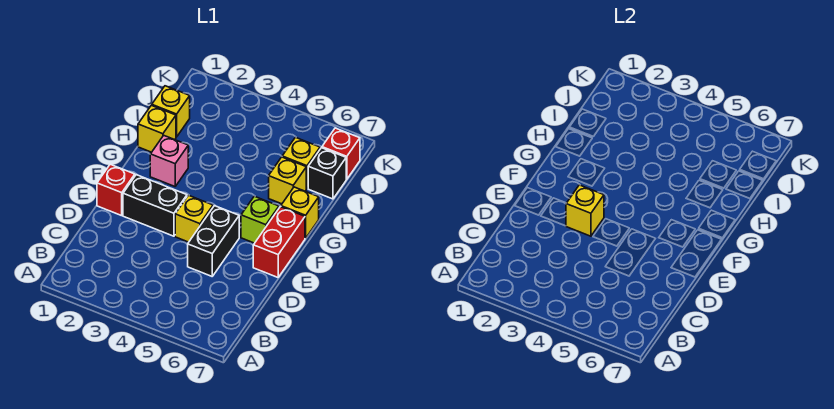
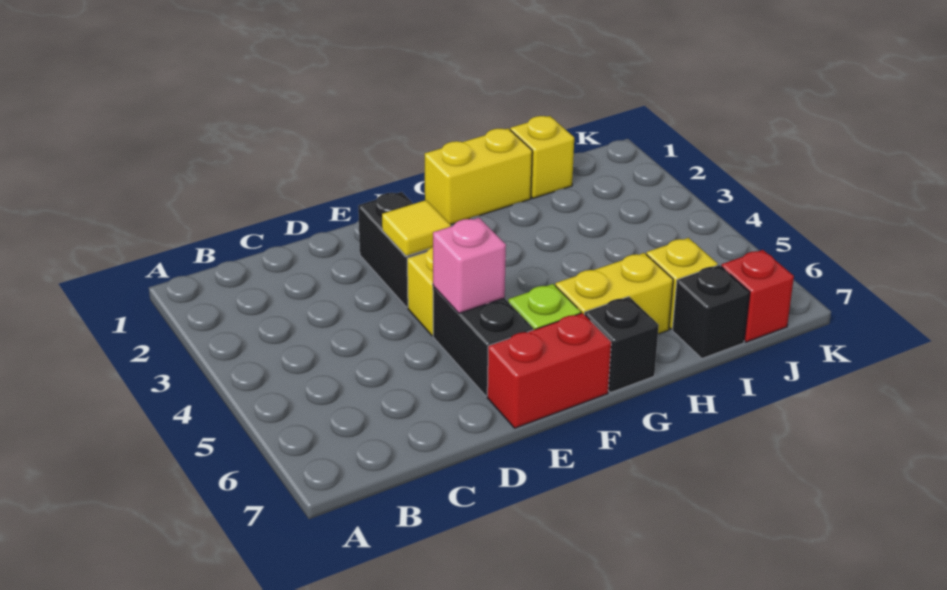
black 1x2 brick [188,206,239,276] -> black 1x2 brick turned to [433,286,533,396]
red 1x1 brick [97,164,135,216] -> none
yellow 1x1 brick [566,185,604,236] -> yellow 1x1 tile [382,200,451,256]
pink 1x1 brick [150,135,188,186] -> pink 1x1 brick moved to [433,218,506,313]
yellow 1x1 brick [281,187,319,238] -> black 1x1 brick [585,297,659,393]
yellow 1x1 brick [138,105,176,152] -> yellow 1x2 brick [425,129,532,225]
yellow 1x1 brick [269,157,306,204] -> yellow 1x2 brick [555,253,673,334]

